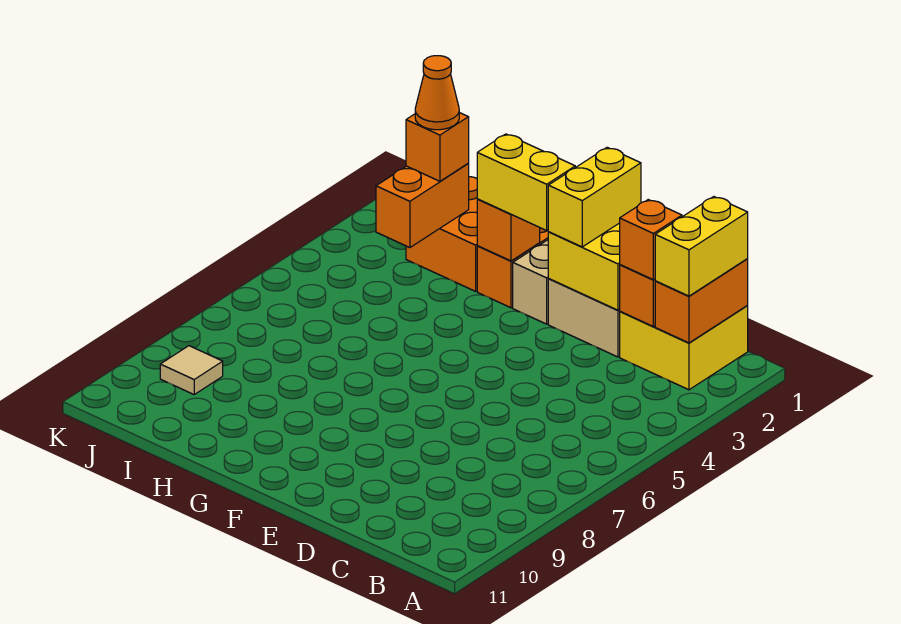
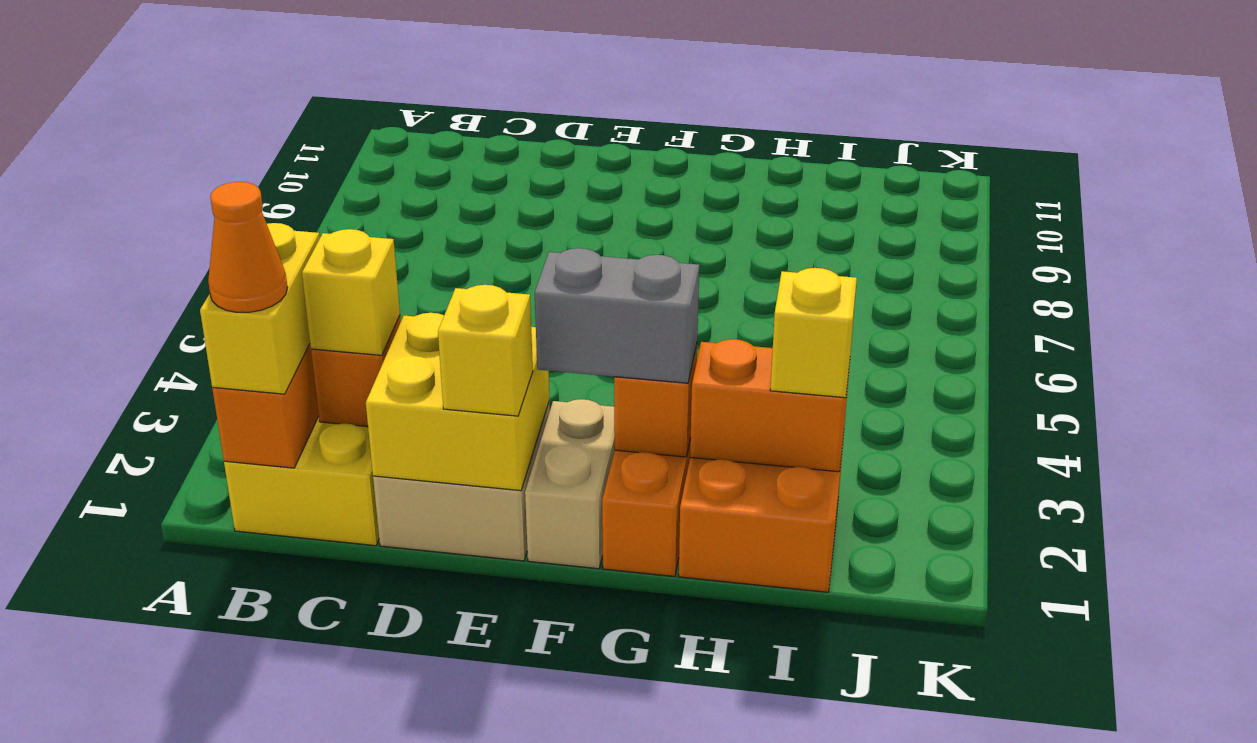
orange 1x1 brick [620,200,682,280] -> yellow 1x1 brick [302,229,400,355]
yellow 1x2 brick [548,147,641,247] -> yellow 1x1 brick [438,285,533,416]
yellow 1x2 brick [477,134,575,230] -> grey 1x2 brick [535,248,699,383]
orange 1x2 brick [376,164,469,248] -> orange 1x2 brick turned to [690,339,850,472]
orange 1x1 brick [406,113,469,181] -> yellow 1x1 brick [770,268,857,398]
orange 1x1 cone [415,56,459,130] -> orange 1x1 cone moved to [208,182,288,312]
tan 1x1 tile [160,346,223,394] -> none

